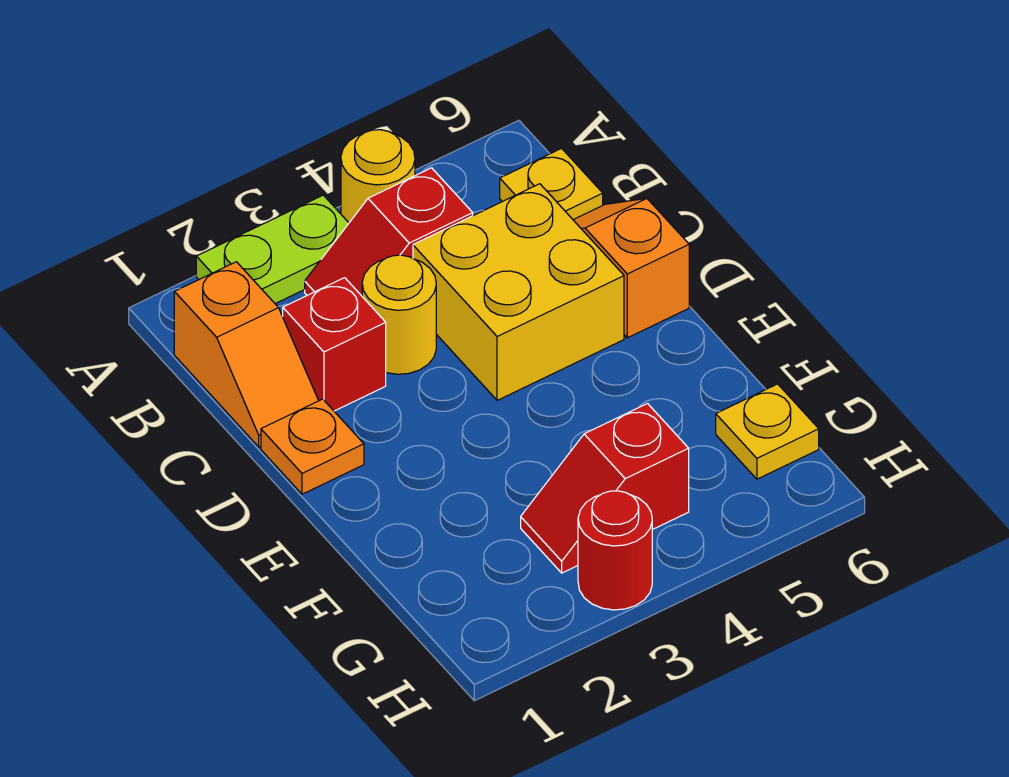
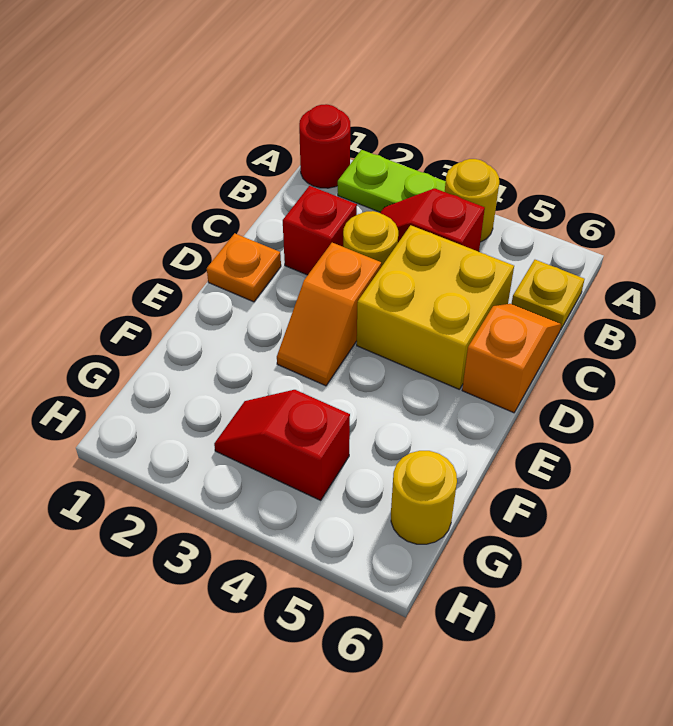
orange 1x2 slope [174,262,318,447] -> orange 1x2 slope moved to [277,243,381,386]
yellow 1x1 plate [716,384,819,479] -> yellow 1x1 round brick [391,451,457,544]
red 1x1 round brick [578,491,652,610] -> red 1x1 round brick moved to [299,104,350,188]

